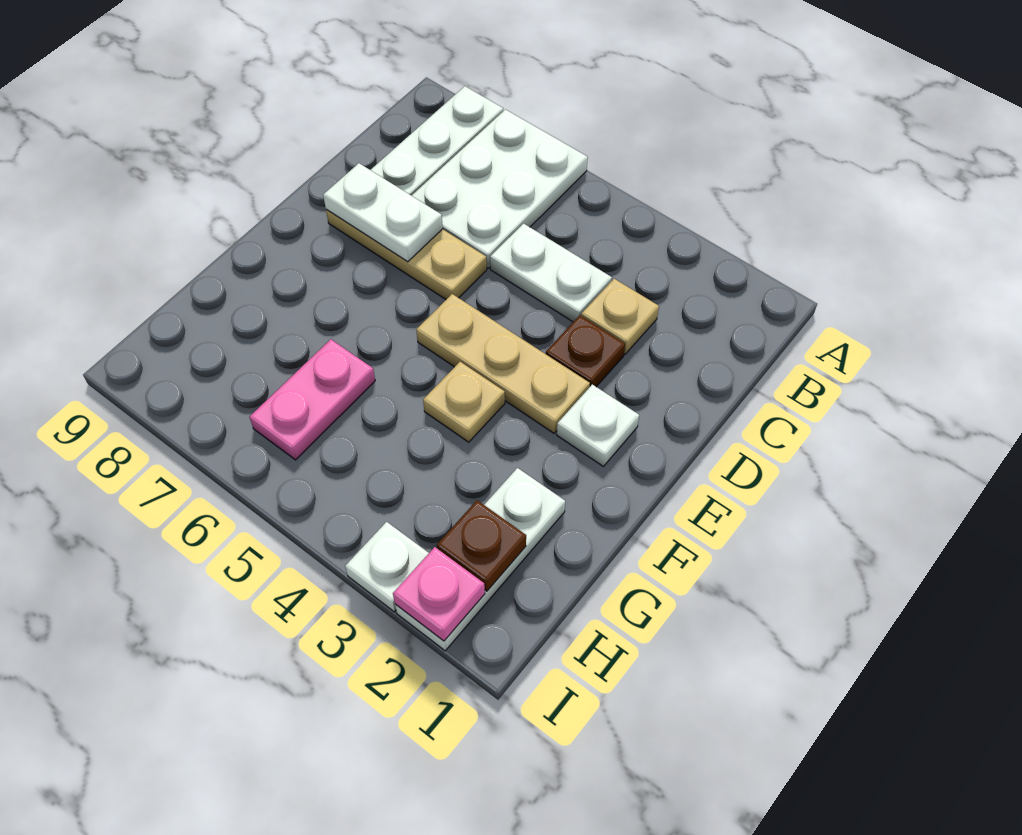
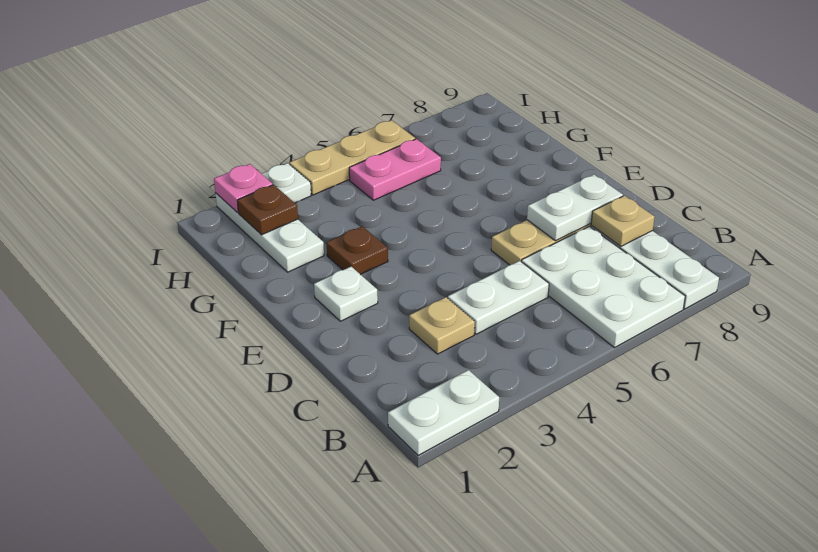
none -> white 1x2 plate [388,370,499,456]
brown 1x1 plate [546,315,625,387] -> brown 1x1 plate moved to [327,226,388,275]
tan 1x3 plate [416,294,590,433] -> tan 1x3 plate moved to [289,120,415,195]
tan 1x1 plate [423,362,505,442] -> tan 1x1 plate moved to [591,196,654,246]
pink 1x2 plate [250,339,375,460] -> pink 1x2 plate turned to [349,139,441,200]

